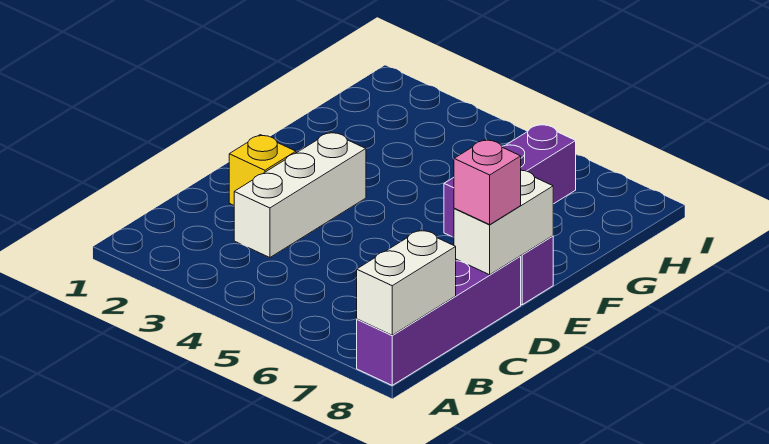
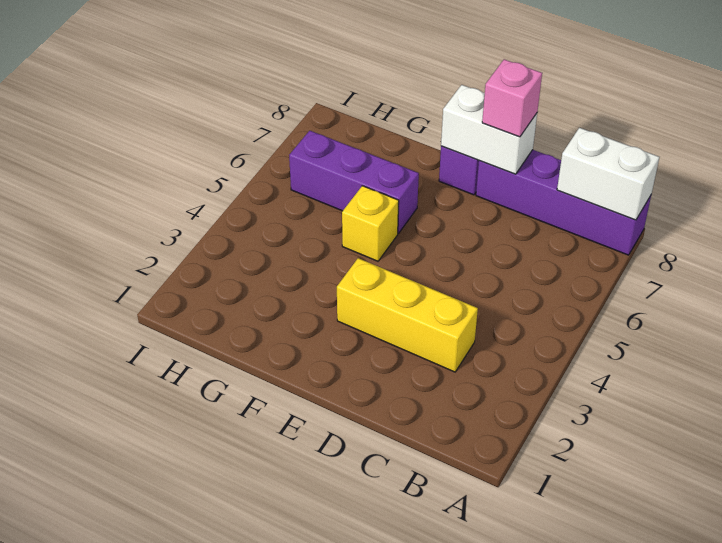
white 1x3 brick [234,132,366,258] -> yellow 1x3 brick [337,258,478,372]
yellow 1x1 brick [229,135,296,205] -> yellow 1x1 brick moved to [342,186,399,261]

